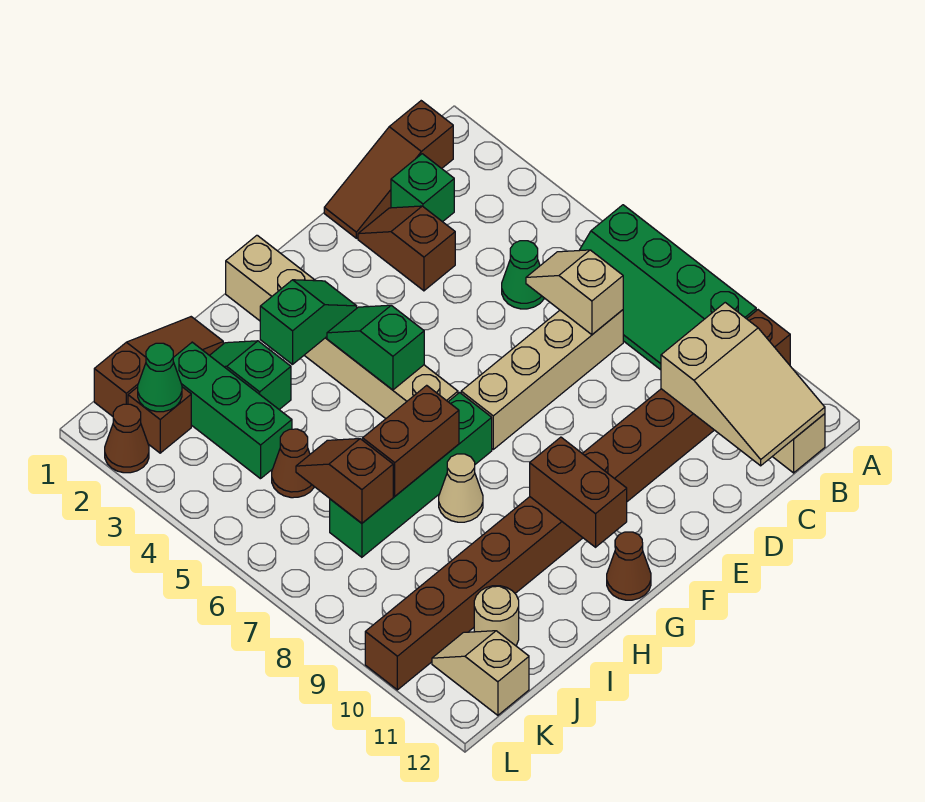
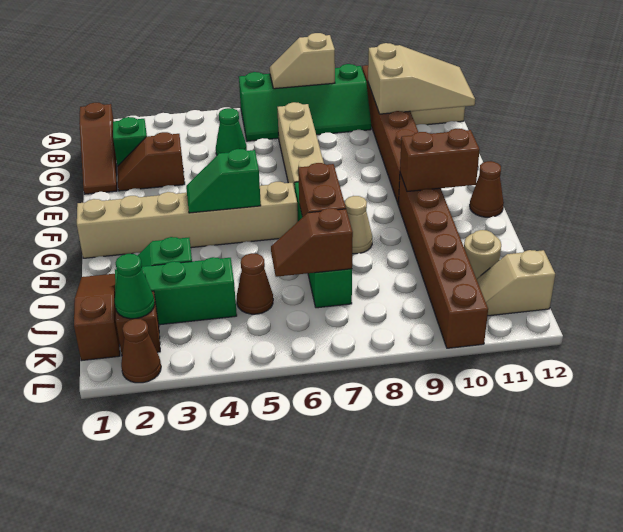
tan 1x2 slope [526,250,623,335] -> tan 1x2 slope moved to [270,33,335,89]
green 1x2 slope [260,280,357,364] -> none

